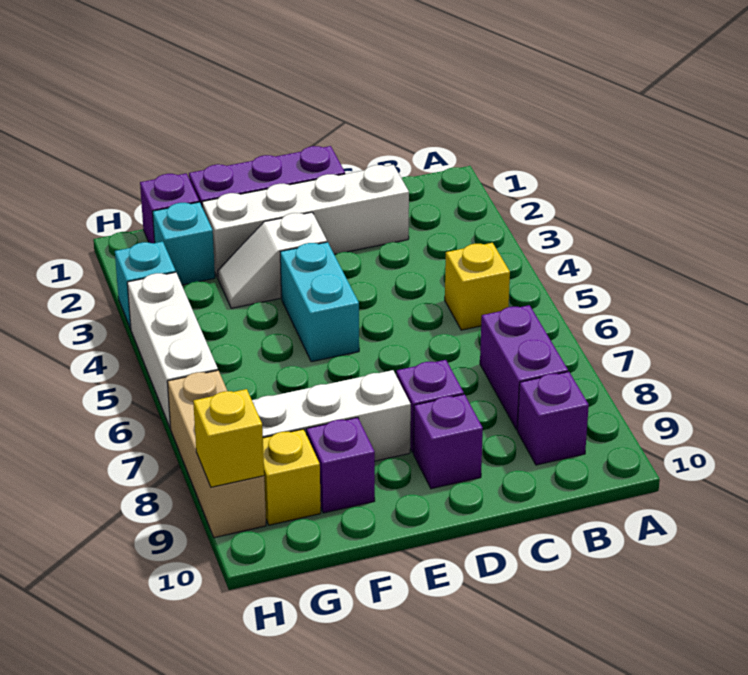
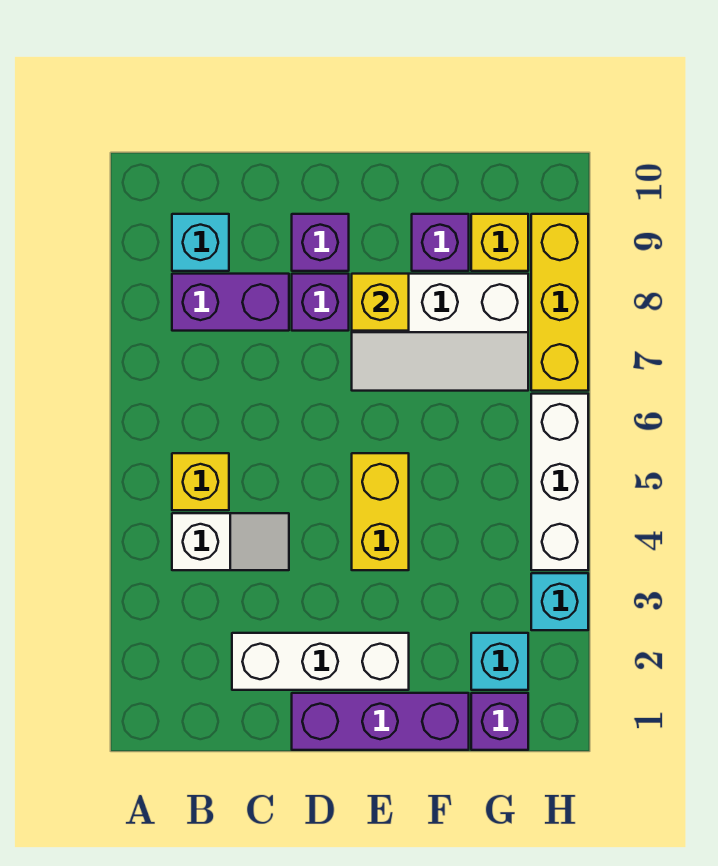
purple 1x2 brick [480,305,568,430] -> purple 1x2 brick turned to [172,274,289,331]
purple 1x1 brick [517,372,589,465] -> cyan 1x1 brick [172,214,229,271]
white 1x4 brick [202,165,409,278] -> white 1x3 brick [232,633,409,690]
white 1x2 slope [218,212,327,308] -> white 1x2 slope moved to [172,513,289,570]
cyan 1x2 brick [280,242,359,362] -> yellow 1x2 brick [352,453,409,570]
tan 1x3 brick [167,370,266,538] -> yellow 1x3 brick [531,214,588,391]
yellow 1x1 brick [193,389,264,487] -> yellow 1x1 brick moved to [352,274,409,331]

